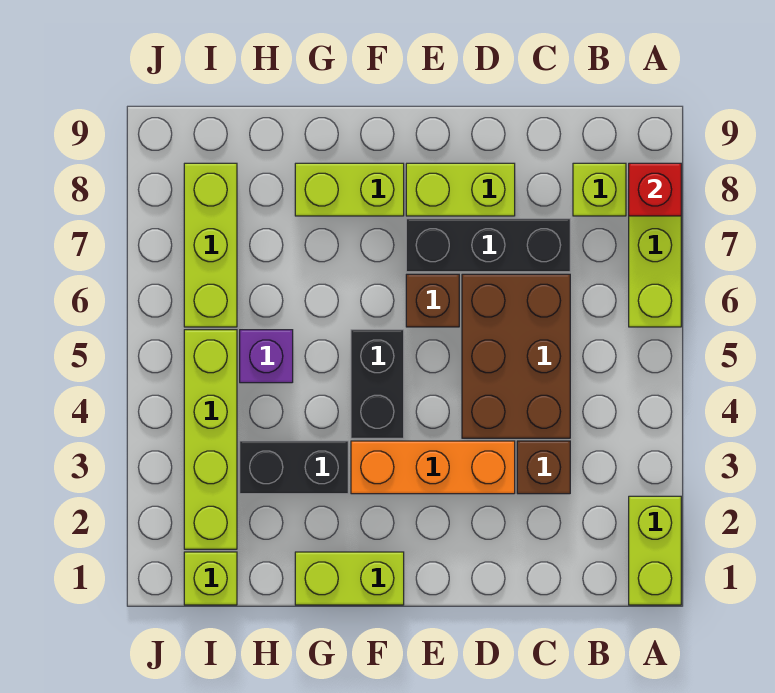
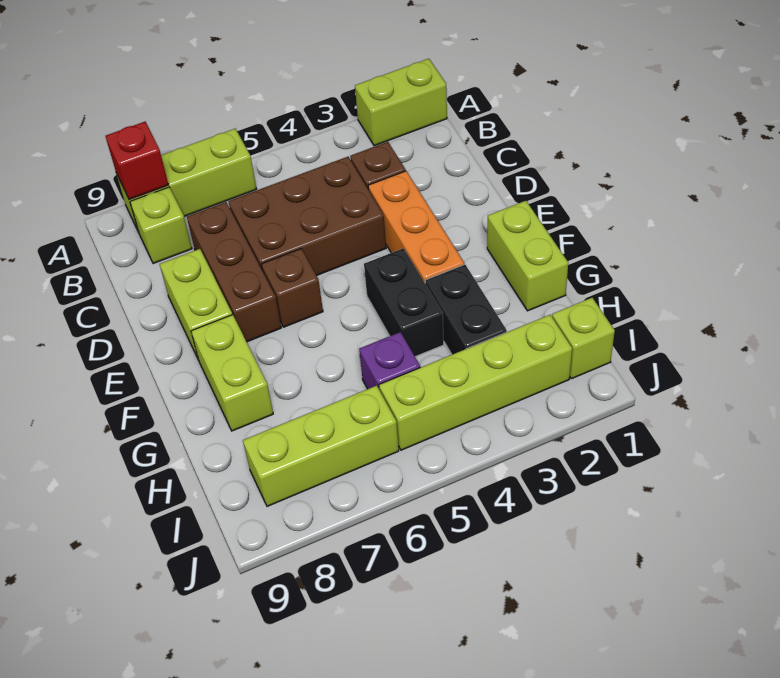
black 1x3 brick [406,219,570,272] -> brown 1x3 brick [187,202,281,342]
black 1x2 brick [351,330,404,438] -> black 1x2 brick turned to [364,248,444,357]

